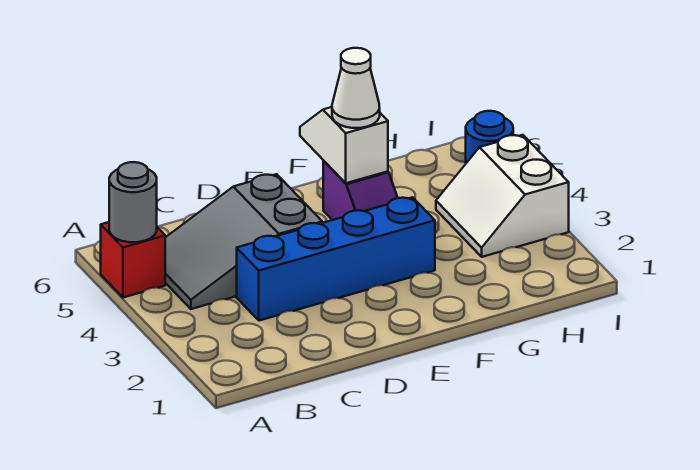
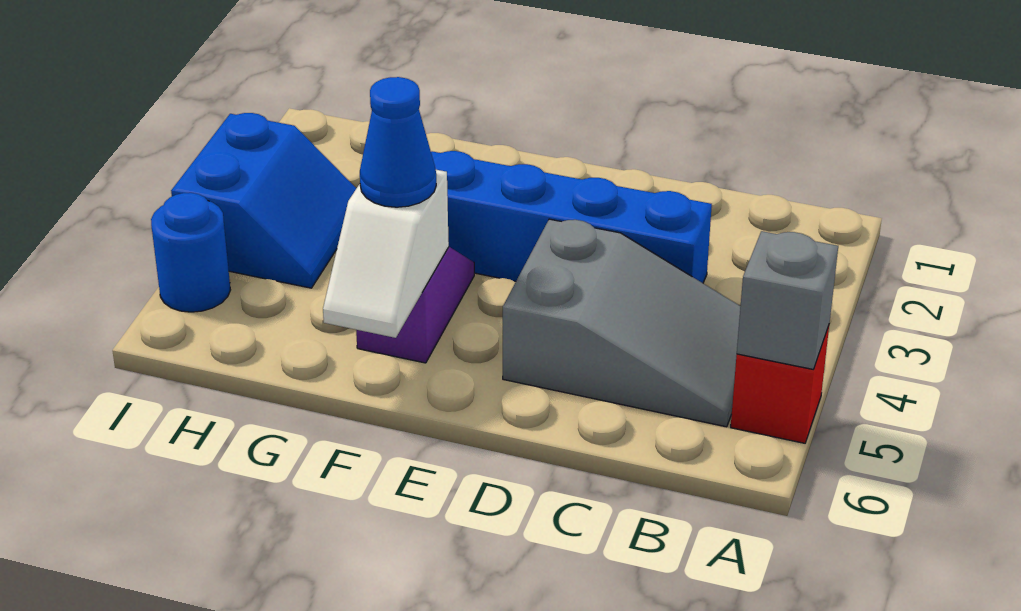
grey 1x1 round brick [109,162,157,242] -> grey 1x1 brick [737,231,838,370]
white 1x1 cone [332,48,380,128] -> blue 1x1 cone [360,77,436,207]
white 2x2 slope [436,135,569,257] -> blue 2x2 slope [171,113,356,288]

